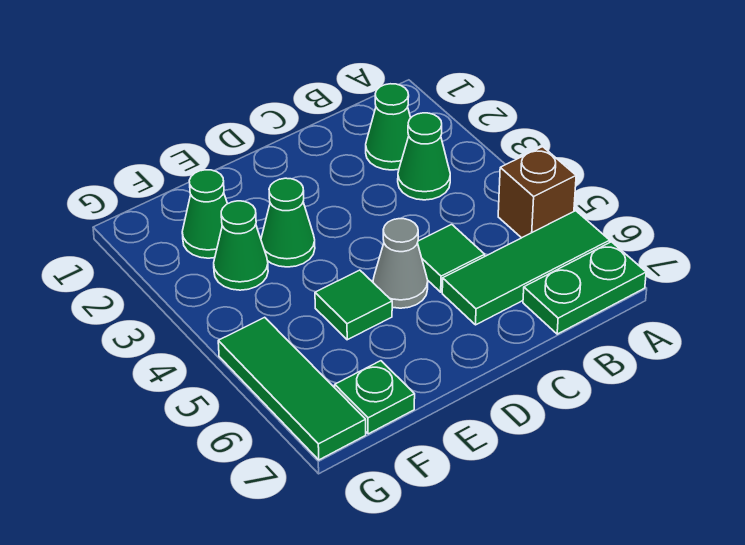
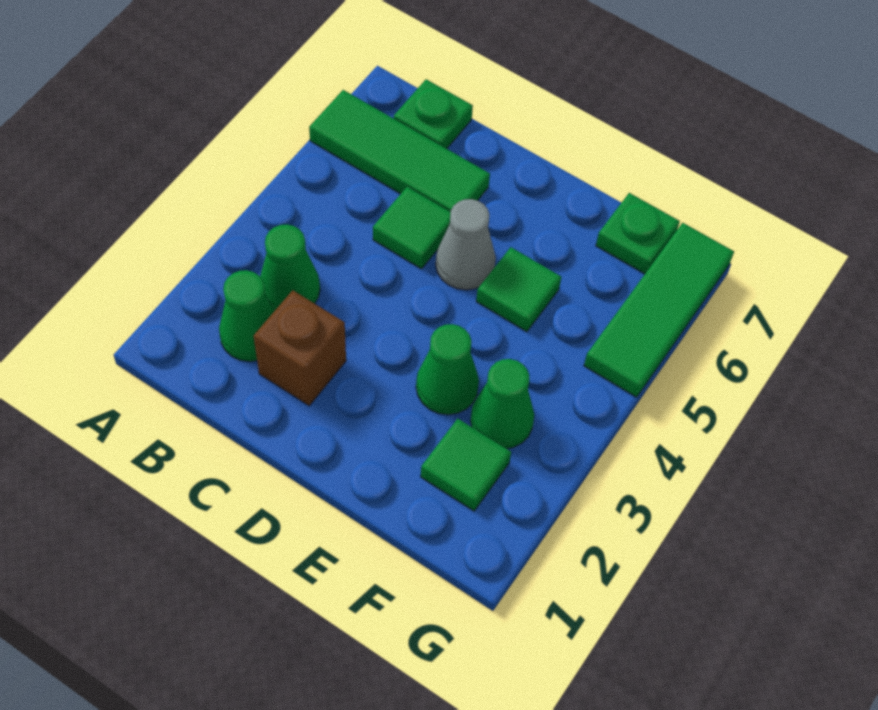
brown 1x1 brick [498,147,576,238] -> brown 1x1 brick moved to [254,290,346,406]
green 1x2 plate [523,242,646,334] -> green 1x1 plate [394,79,473,149]
green 1x1 cone [182,170,227,258] -> green 1x1 tile [421,419,511,511]

